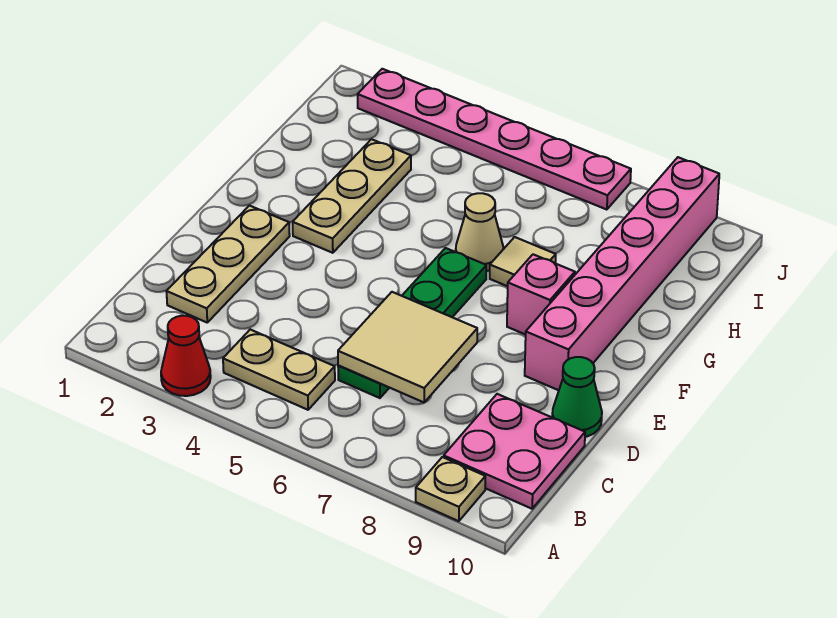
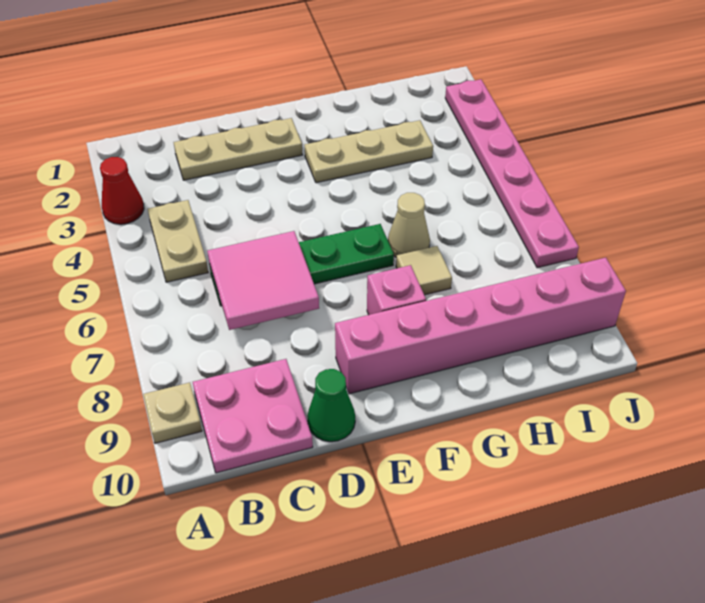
tan 2x2 tile [338,292,477,402] -> pink 2x2 tile [207,231,319,330]

